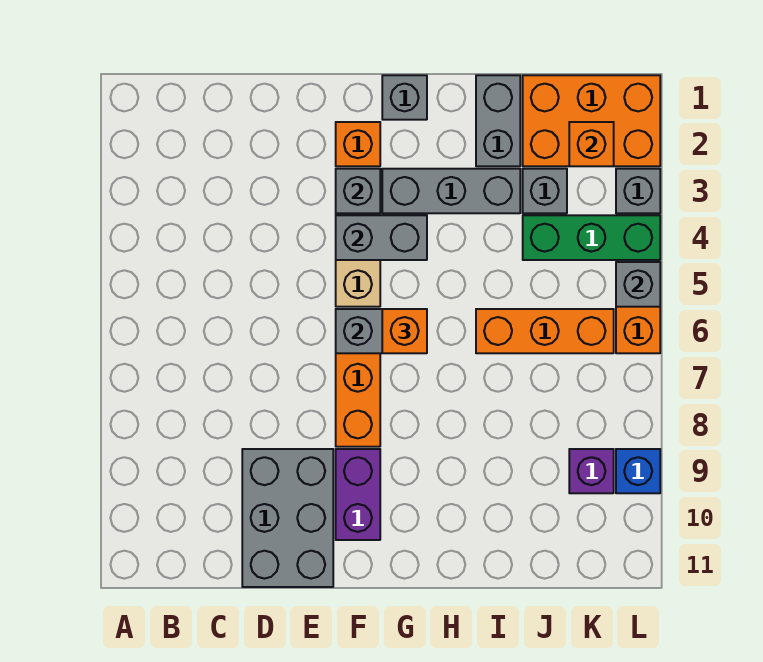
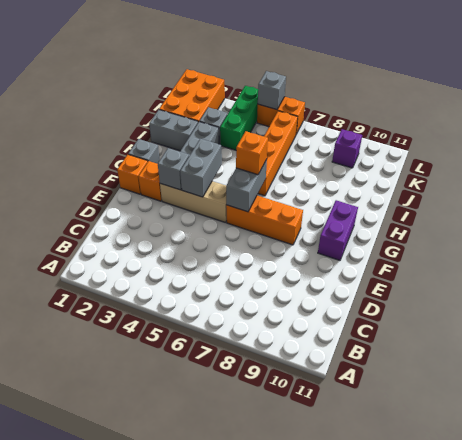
grey 2x3 brick [242,449,333,587] -> none
purple 1x2 brick [336,449,380,540] -> purple 1x2 brick turned to [318,200,358,260]
orange 1x3 brick [476,309,614,353] -> orange 1x4 brick [258,111,298,196]
orange 1x1 brick [569,122,614,166] -> orange 1x1 brick moved to [117,155,148,194]
grey 1x1 brick [616,169,660,213] -> none
blue 1x1 brick [616,449,660,493] -> none

